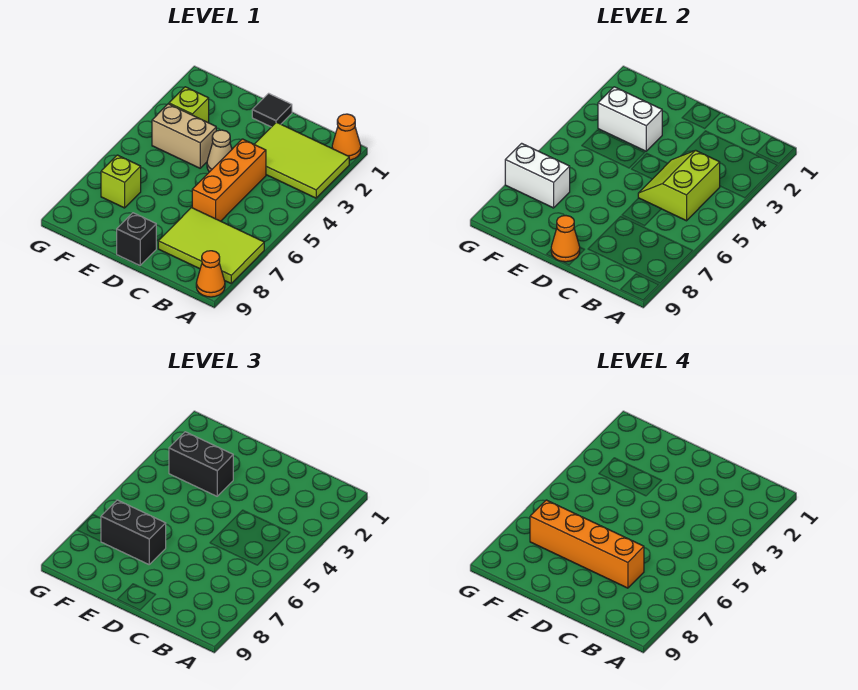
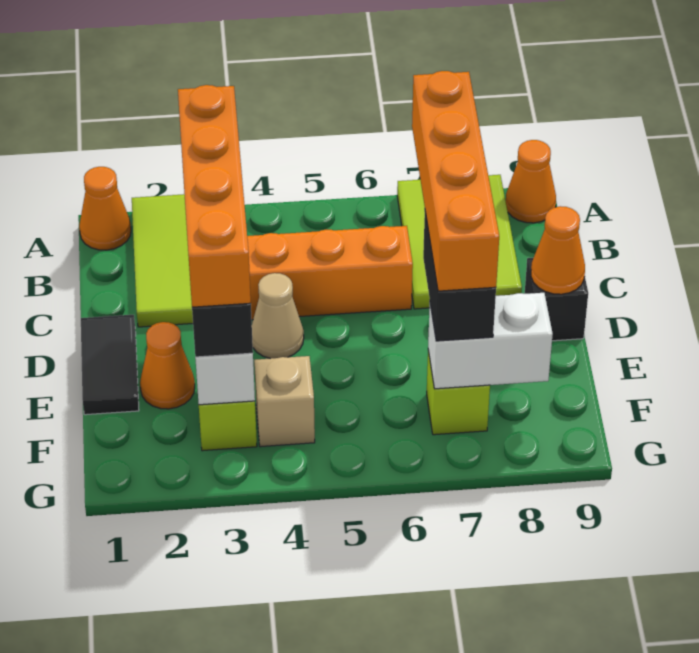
lime 2x2 slope [638,150,720,221] -> none
none -> orange 1x4 brick [178,85,251,307]
black 1x1 tile [252,93,292,127] -> black 1x2 tile [81,315,139,415]
none -> orange 1x1 cone [140,322,195,409]
tan 1x2 brick [152,104,216,168] -> tan 1x1 brick [254,356,315,447]
white 1x2 brick [505,143,570,208] -> white 1x2 brick turned to [428,293,553,389]

